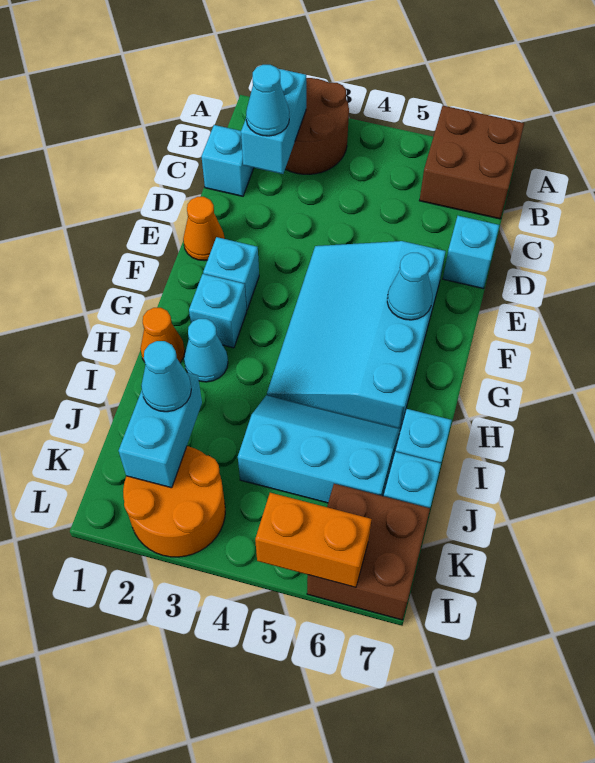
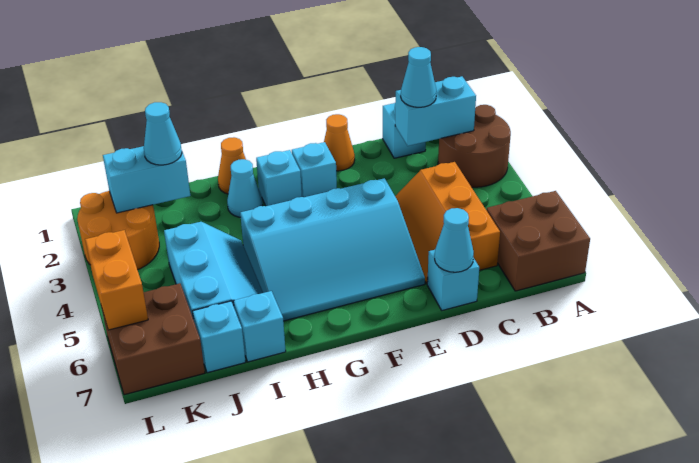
none -> orange 2x3 slope [395,162,500,283]
cyan 3x4 slope [267,241,446,429] -> cyan 3x4 slope turned to [240,178,425,321]
cyan 1x1 cone [387,253,432,320] -> cyan 1x1 cone moved to [435,208,474,272]

